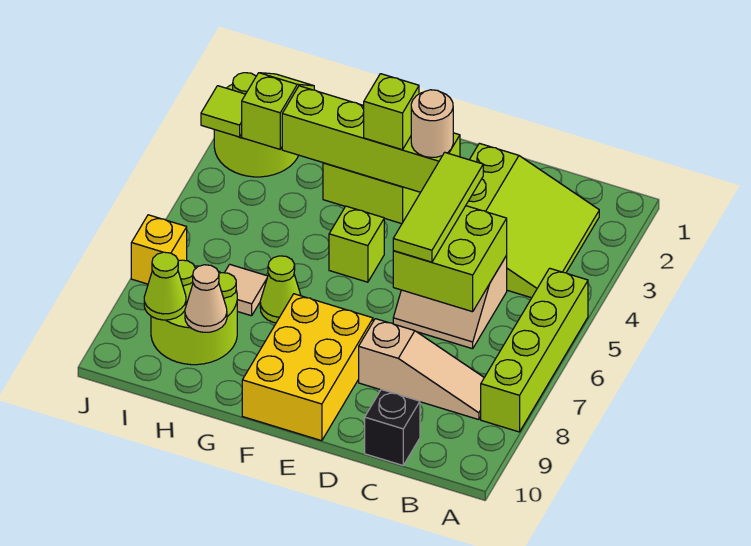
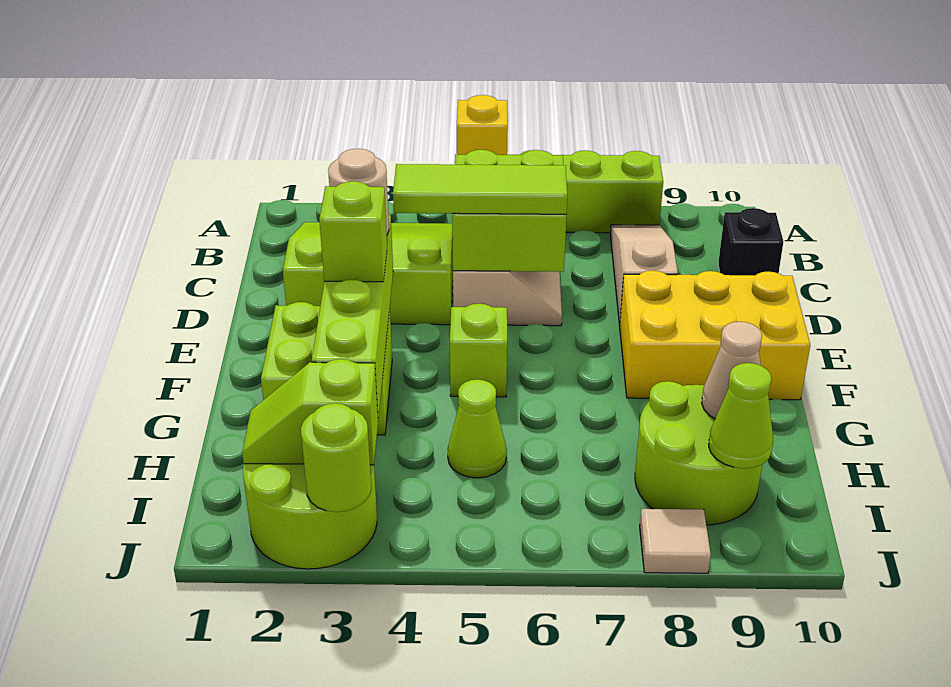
lime 1x1 cone [260,256,301,323] -> lime 1x1 cone moved to [448,380,507,478]
tan 1x1 tile [225,264,268,316] -> tan 1x1 tile moved to [640,509,711,573]
lime 1x1 tile [201,86,245,137] -> lime 1x1 round brick [301,403,371,512]
yellow 1x1 brick [131,215,187,284] -> yellow 1x1 brick moved to [457,95,508,155]

